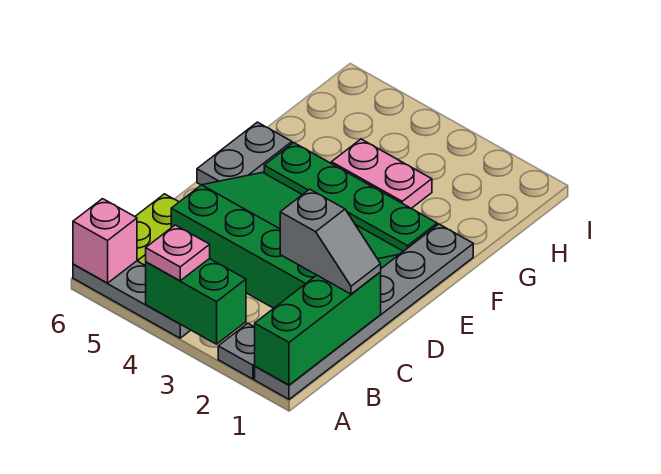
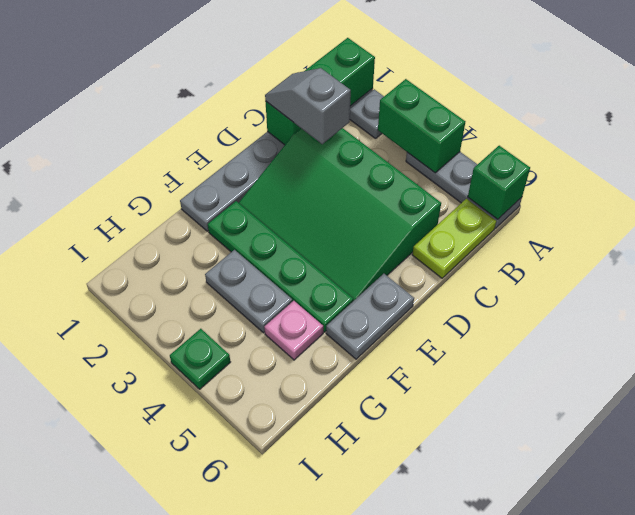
pink 1x1 plate [146,225,210,281] -> pink 1x1 plate moved to [264,301,323,360]
pink 1x1 brick [73,199,137,283] -> green 1x1 brick [468,146,530,219]
pink 1x2 plate [331,139,432,208] -> grey 1x2 plate [205,250,292,333]
none -> green 1x1 plate [170,329,230,389]

